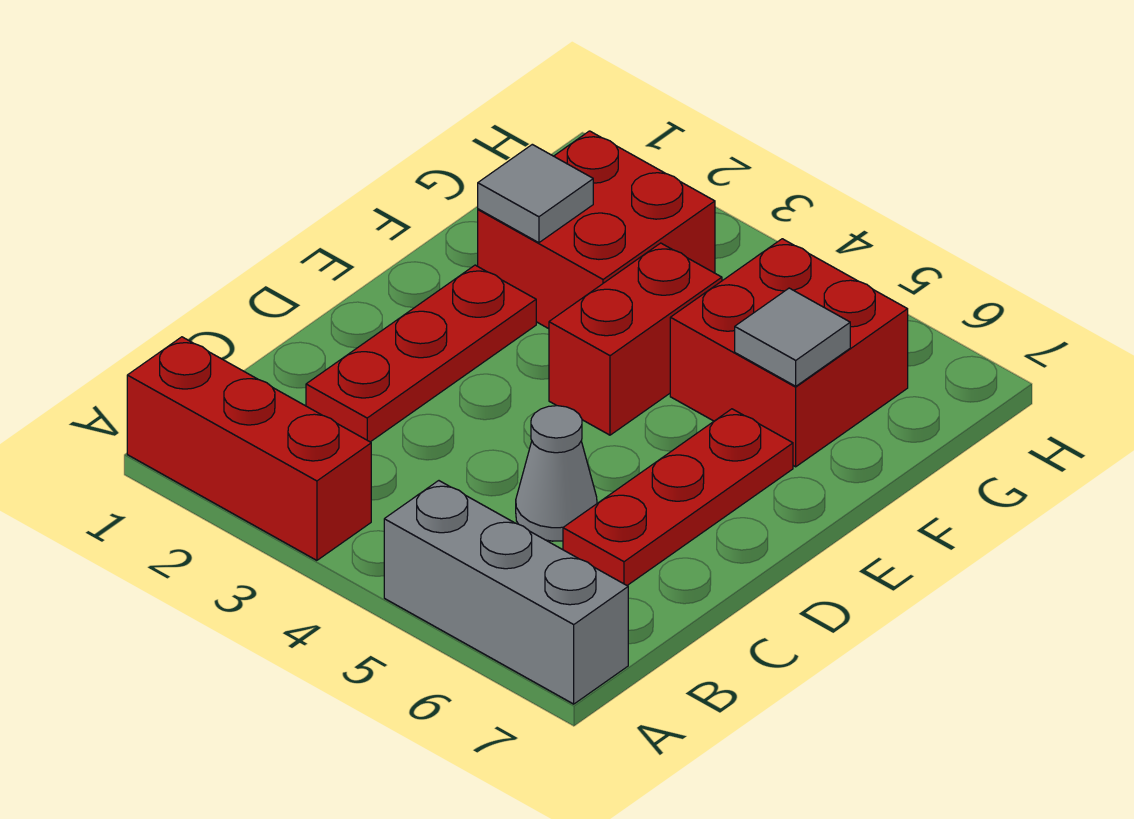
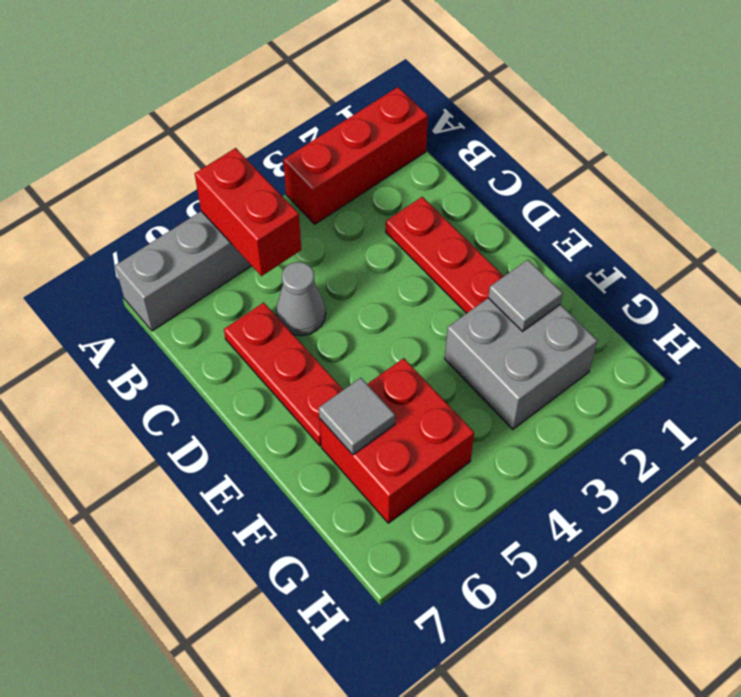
red 1x2 brick [549,243,722,435] -> red 1x2 brick moved to [195,148,301,276]
red 2x2 brick [478,131,715,329] -> grey 2x2 brick [445,298,597,429]

